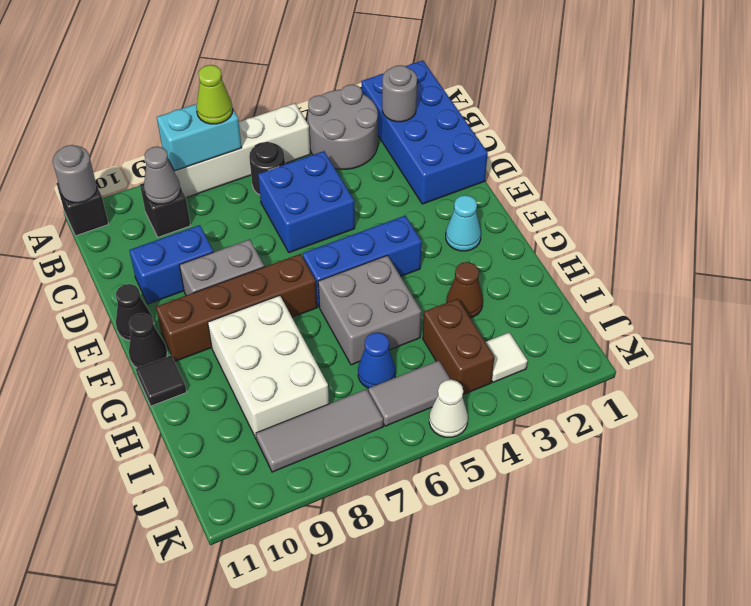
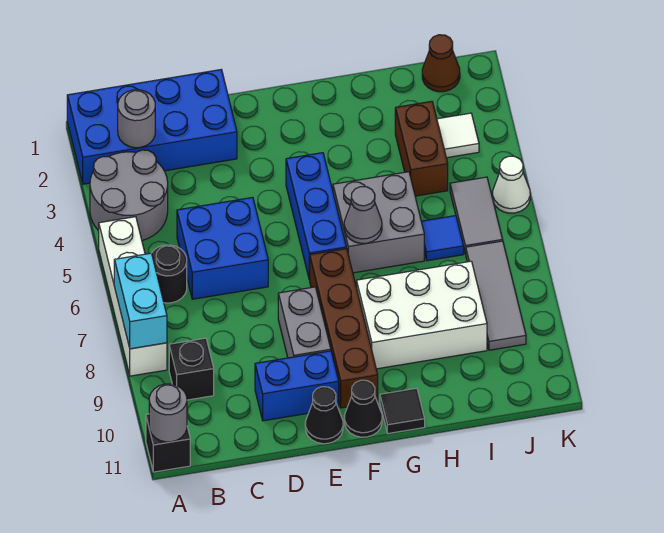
lime 1x1 cone [196,65,233,124] -> none
grey 1x1 cone [144,147,181,204] -> grey 1x1 cone moved to [344,187,382,243]
blue 1x2 brick [129,225,213,304] -> blue 1x2 brick turned to [255,351,339,421]
cyan 1x1 cone [446,195,481,251] -> none
brown 1x1 cone [446,262,483,318] -> brown 1x1 cone moved to [422,35,460,92]
brown 1x2 brick [423,299,494,395] -> brown 1x2 brick turned to [395,101,448,196]
blue 1x1 cone [358,332,396,388] -> blue 1x1 tile [421,216,464,261]

